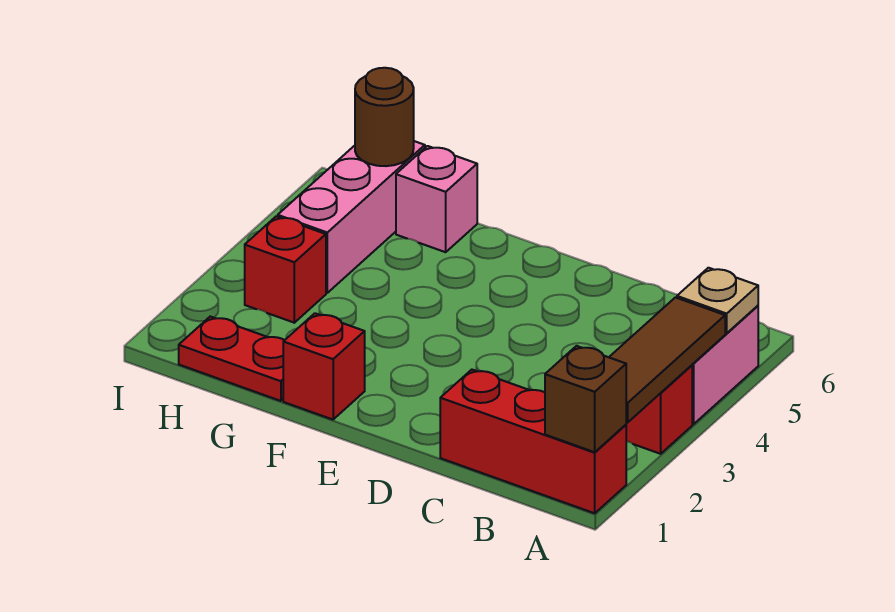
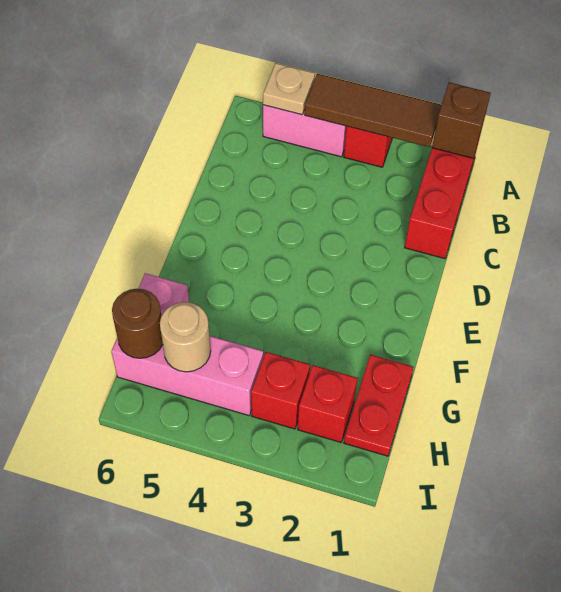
red 1x1 brick [283,313,365,420] -> red 1x1 brick moved to [298,365,358,442]
none -> tan 1x1 round brick [160,302,211,372]

